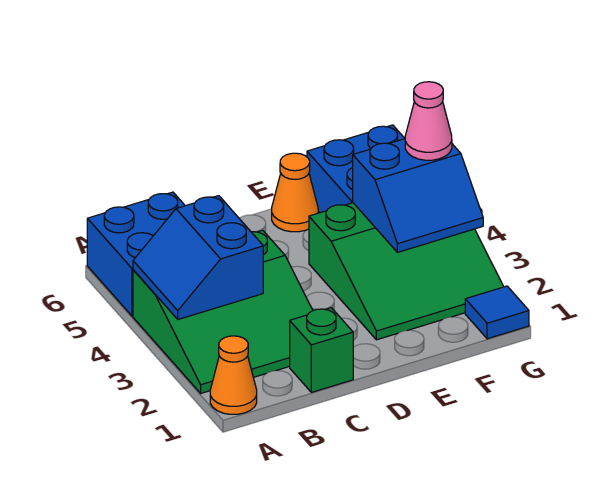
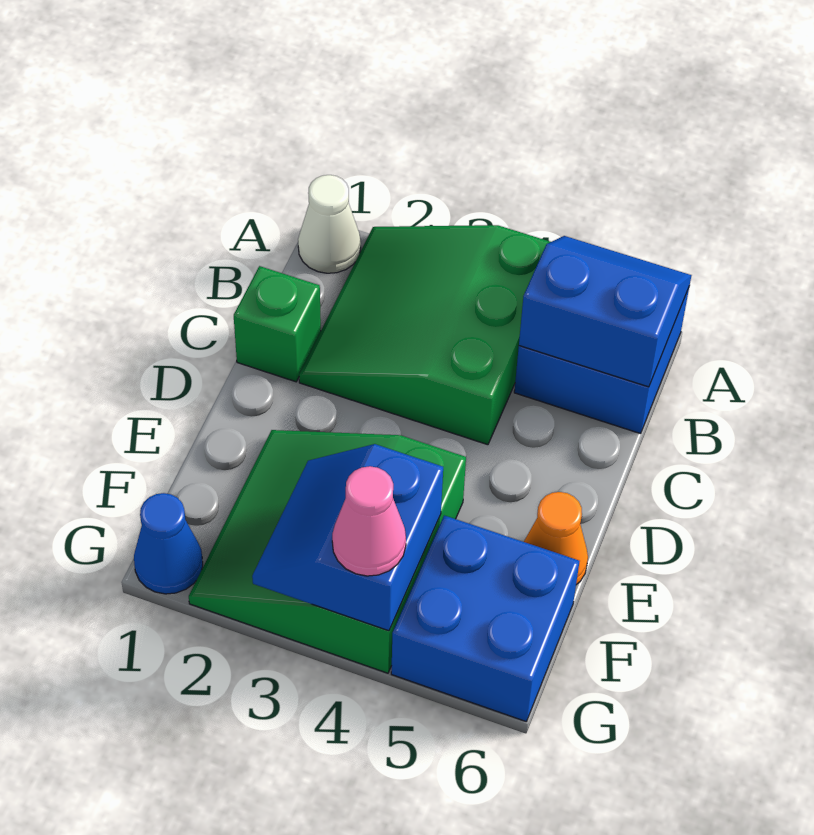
orange 1x1 cone [210,336,257,414] -> white 1x1 cone [298,175,361,273]
blue 2x2 slope [133,196,263,319] -> blue 2x2 slope moved to [519,236,691,387]
blue 1x1 tile [465,286,529,339] -> blue 1x1 cone [134,493,203,594]

